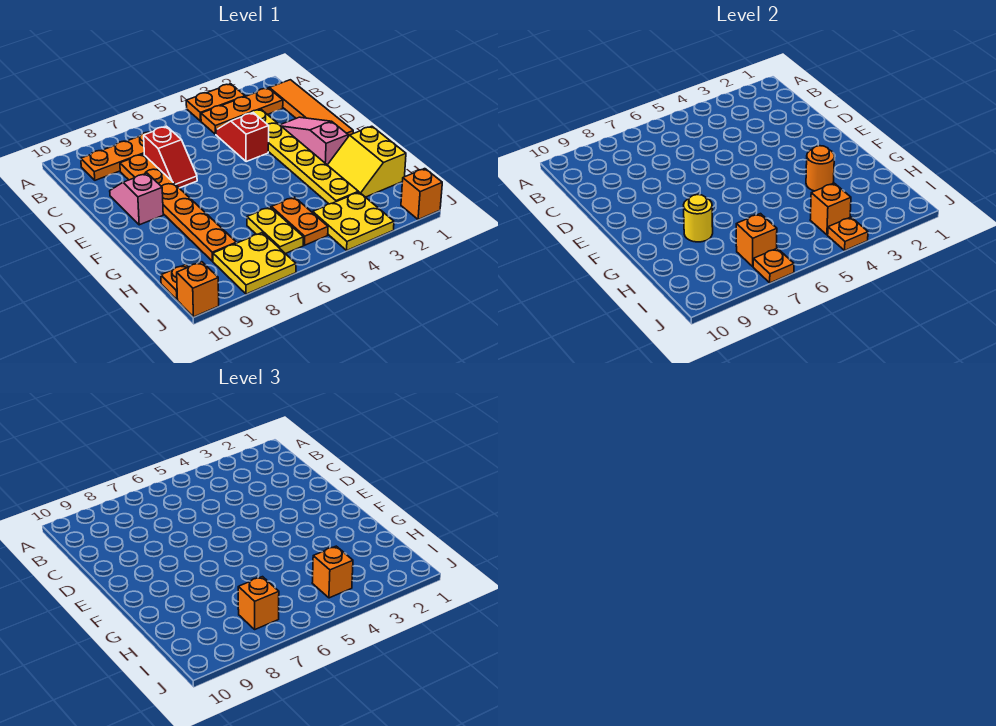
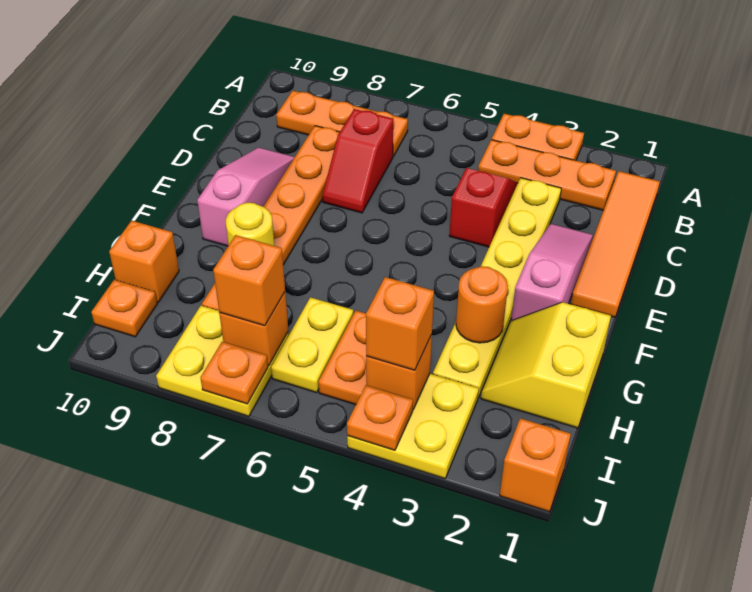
pink 1x2 slope [110,173,163,225] -> pink 1x3 slope [197,148,294,246]
orange 1x1 brick [177,262,219,317] -> orange 1x1 brick moved to [109,221,179,302]

